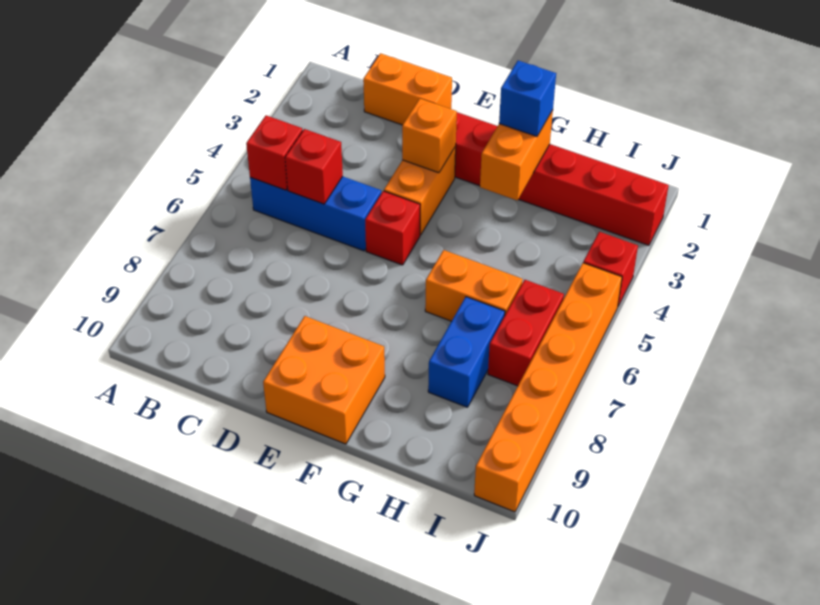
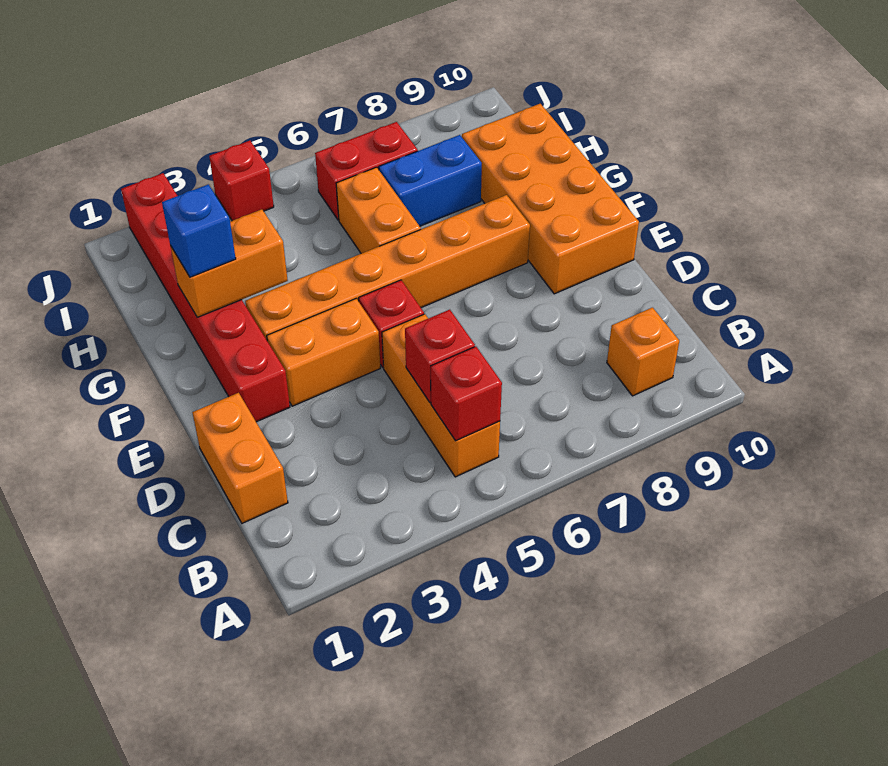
blue 1x3 brick [250,176,381,251] -> orange 1x3 brick [382,314,500,477]
orange 1x1 brick [402,99,457,173] -> orange 1x1 brick moved to [607,308,679,396]
orange 2x2 brick [263,316,385,444] -> orange 2x4 brick [461,104,639,294]
orange 1x6 brick [474,263,622,512] -> orange 1x6 brick moved to [245,195,530,340]

